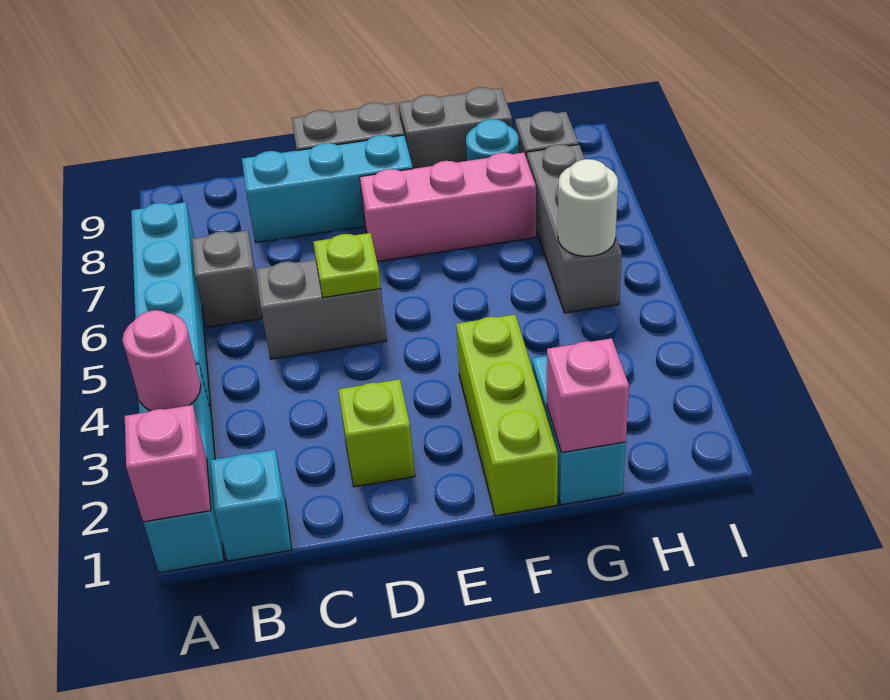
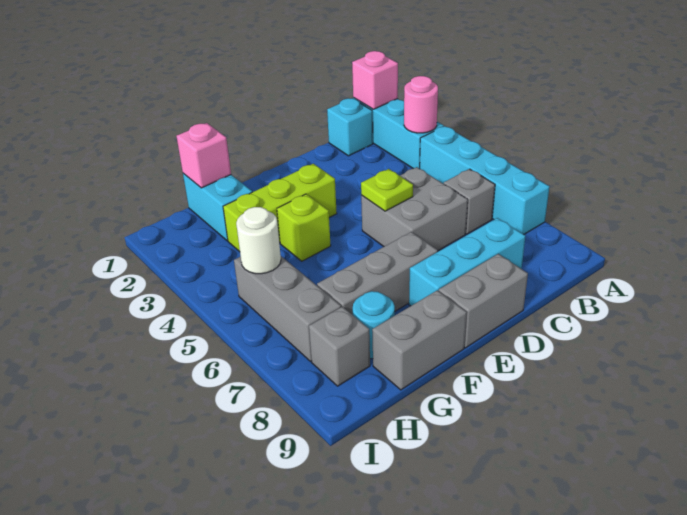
grey 1x2 brick [256,260,386,359] -> grey 2x2 brick [361,167,468,251]
lime 1x1 brick [338,379,415,487] -> lime 1x1 brick moved to [277,194,331,261]
pink 1x3 brick [360,153,536,262] -> grey 1x3 brick [317,232,438,315]
lime 1x3 brick [456,314,558,516] -> lime 1x3 brick turned to [223,164,337,252]

